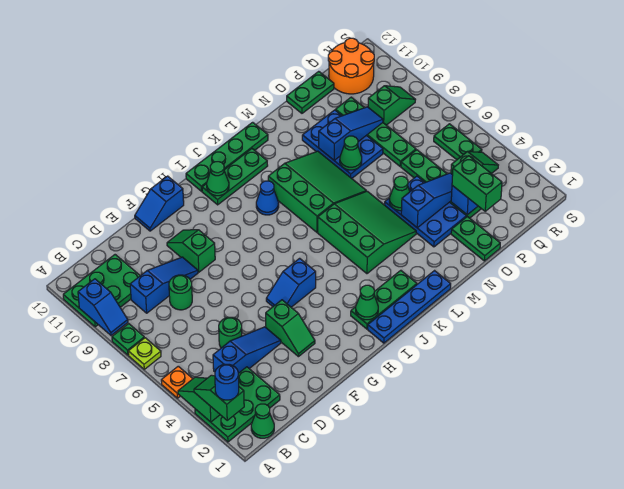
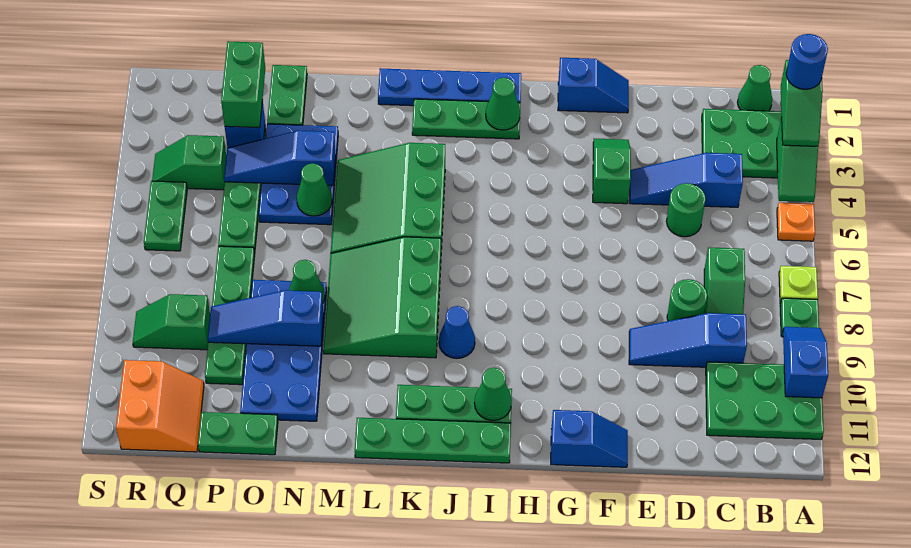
green 1x2 slope [167,230,215,272] -> green 1x2 slope moved to [704,247,745,314]
blue 1x2 slope [266,258,316,307] -> blue 1x2 slope moved to [558,58,629,113]
blue 2x3 plate [302,110,383,178] -> blue 2x4 plate [240,280,327,421]
orange 2x2 round brick [328,38,374,94] -> orange 2x2 slope [116,360,204,452]

